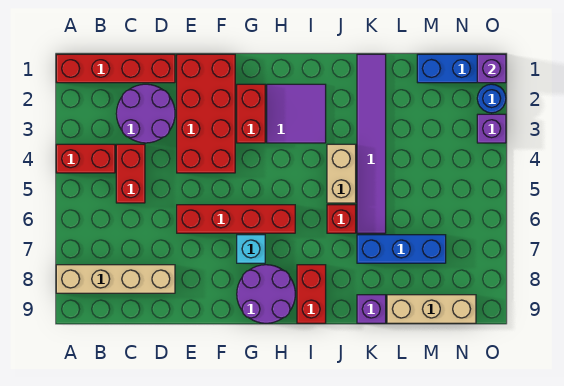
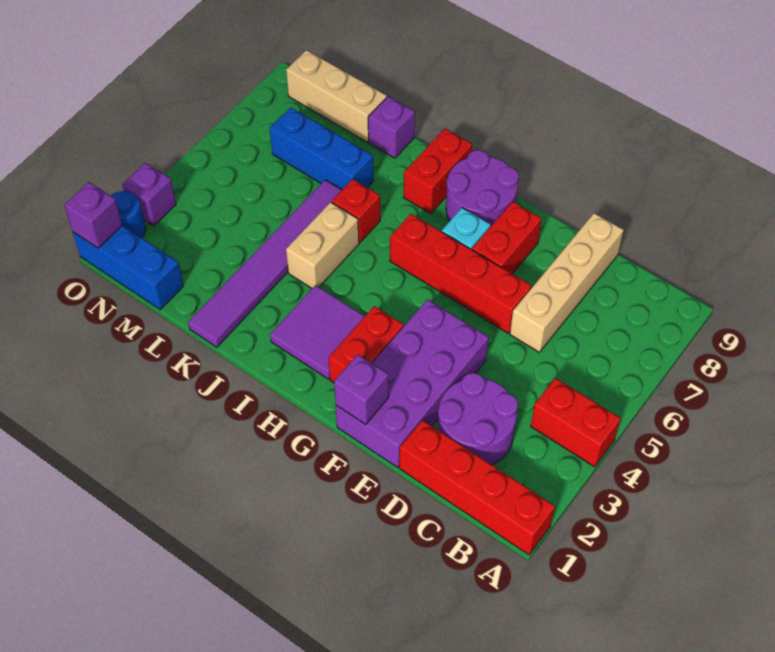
tan 1x4 brick [56,265,175,293] -> tan 1x4 brick turned to [510,213,624,352]
red 1x2 brick [116,144,145,203] -> red 1x2 brick moved to [472,202,542,274]
red 2x4 brick [177,54,235,173] -> purple 2x4 brick [336,300,489,468]
none -> purple 1x1 brick [334,355,389,424]

